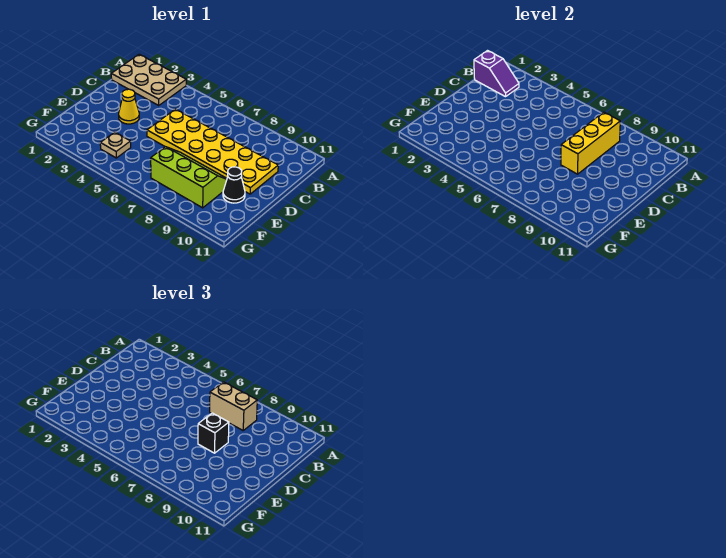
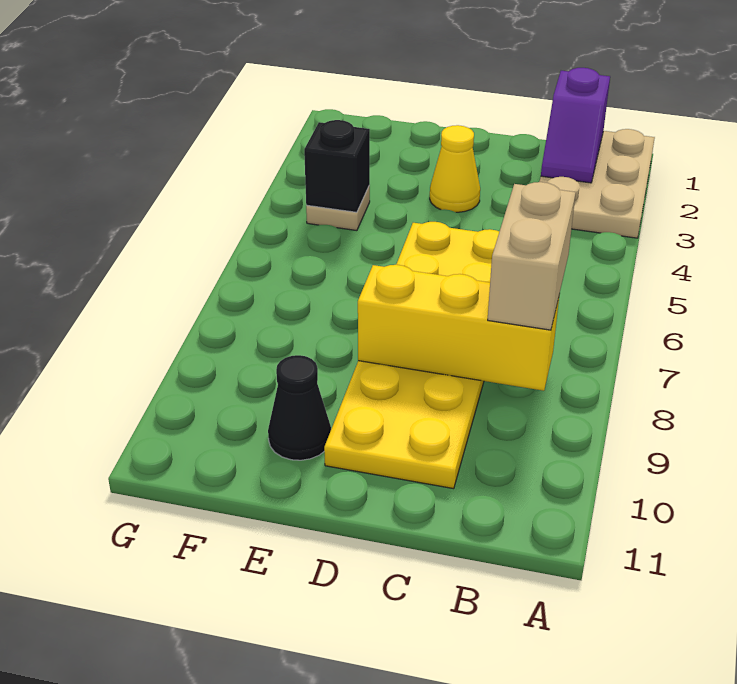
black 1x1 brick [198,413,229,453] -> black 1x1 brick moved to [304,120,370,212]
lime 2x3 slope [151,147,227,208] -> none

